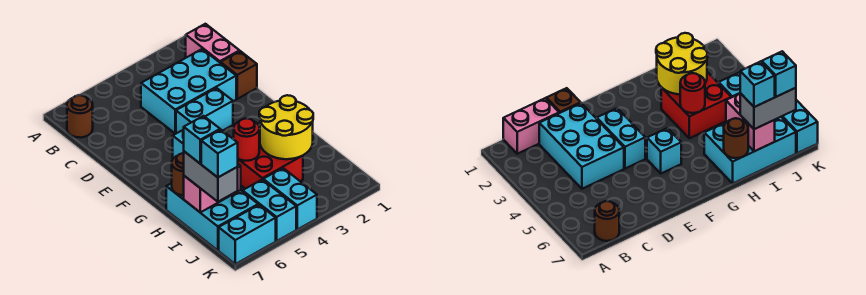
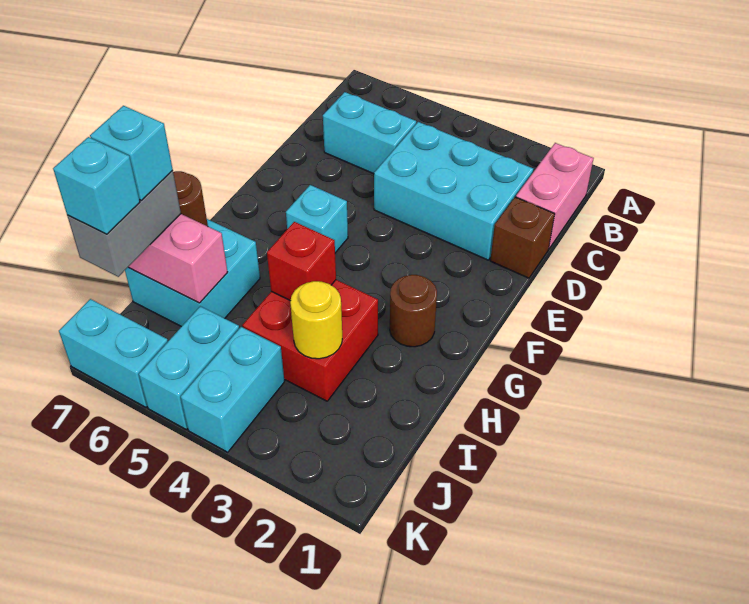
brown 1x1 round brick [67,95,93,138] -> brown 1x1 round brick moved to [390,275,437,347]
cyan 1x2 brick [176,88,233,134] -> cyan 1x2 brick moved to [323,92,416,174]
yellow 2x2 round brick [259,95,313,159] -> yellow 1x1 round brick [290,281,342,359]
red 1x1 round brick [234,119,259,161] -> red 1x1 brick [267,222,336,301]
cyan 2x3 brick [166,183,258,250] -> cyan 2x2 brick [125,219,260,327]

